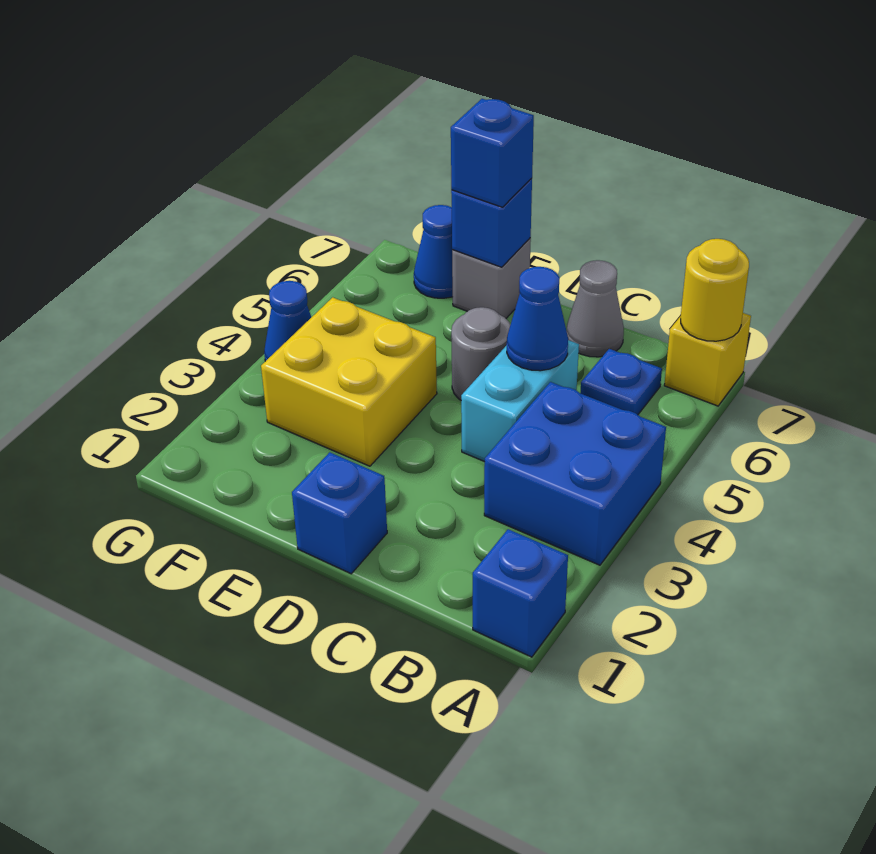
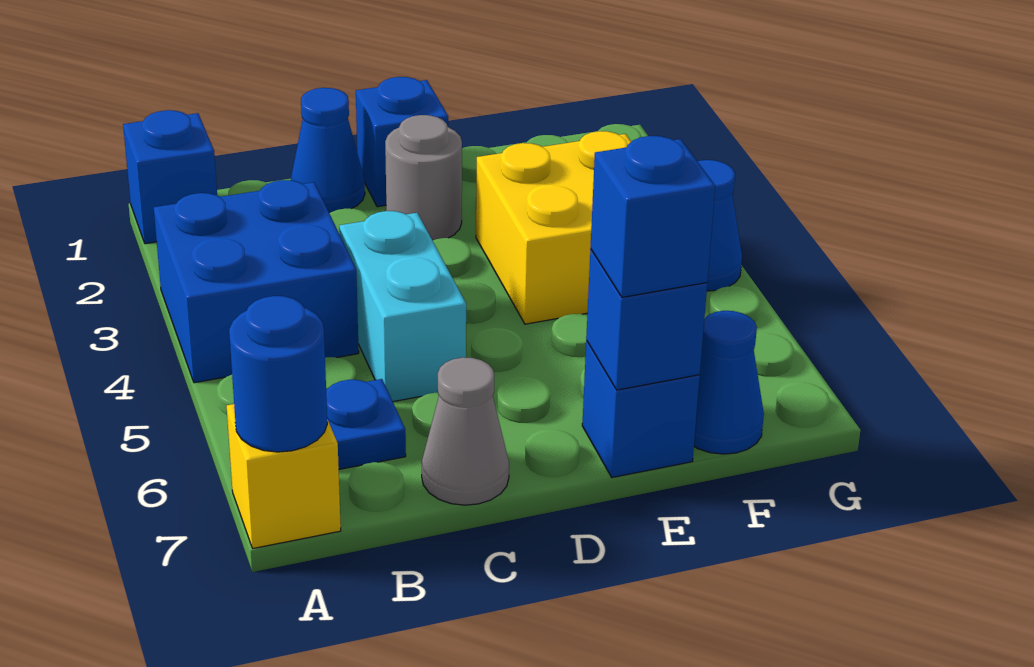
yellow 1x1 round brick [681,239,749,341] -> blue 1x1 round brick [229,296,327,452]
blue 1x1 cone [507,267,568,371] -> blue 1x1 cone moved to [291,88,365,213]
grey 1x1 round brick [451,307,510,400] -> grey 1x1 round brick moved to [385,115,462,241]
grey 1x1 brick [452,238,531,318] -> blue 1x1 brick [582,341,700,477]

